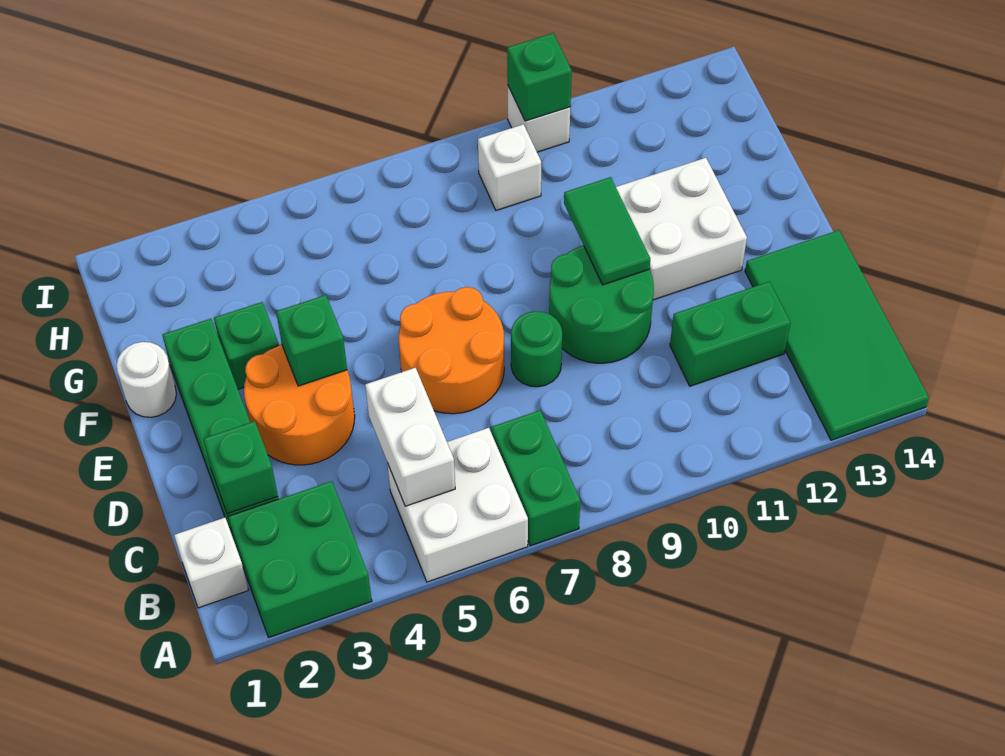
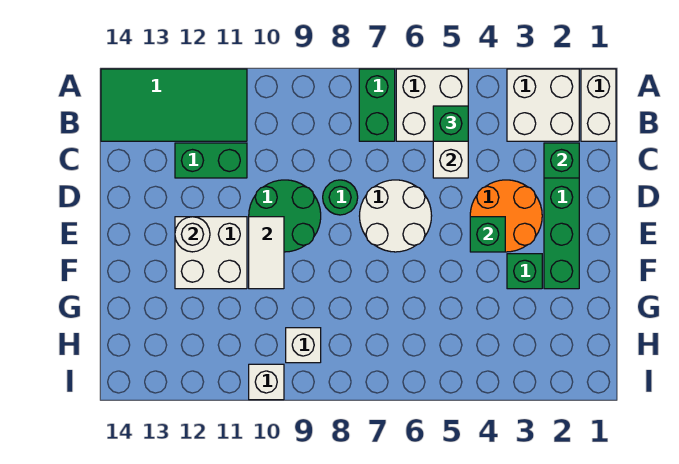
green 2x2 brick [228,481,372,637] -> white 2x2 brick [507,69,579,141]
green 2x4 tile [745,230,929,440] -> green 2x4 tile turned to [101,69,247,141]
white 1x1 brick [174,518,248,608] -> white 1x2 brick [581,69,616,141]
orange 2x2 round brick [399,287,504,414] -> white 2x2 round brick [360,180,432,252]
green 1x2 tile [564,177,650,285] -> white 1x2 tile [249,217,284,289]
white 1x1 round brick [116,342,176,417] -> white 1x1 round brick moved to [175,217,210,252]
green 1x1 brick [507,33,572,121] -> green 1x1 brick moved to [433,106,468,141]

